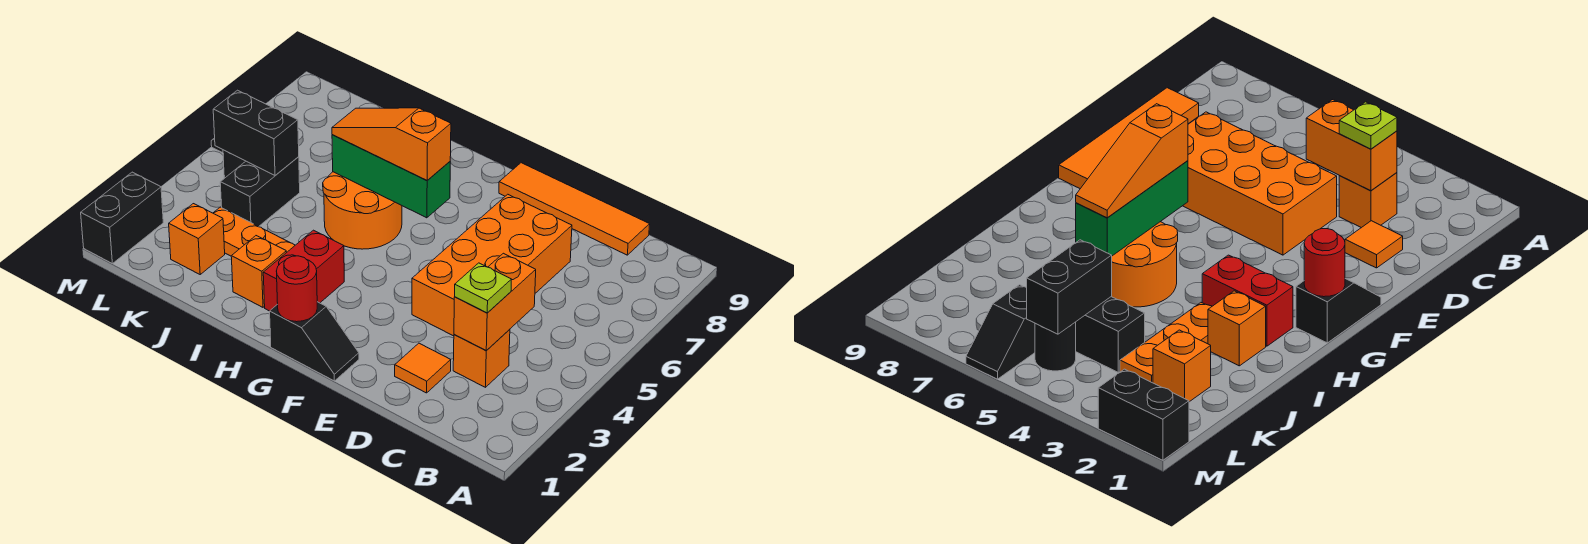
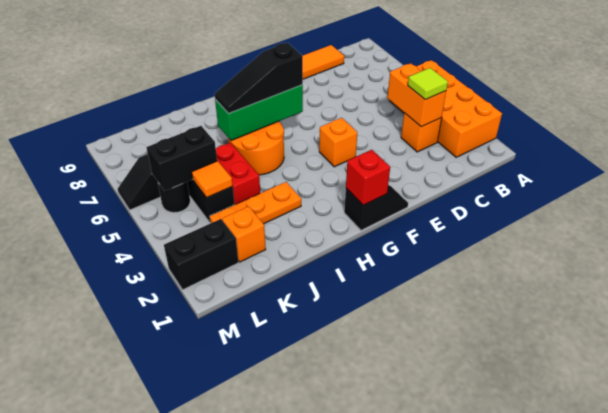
lime 1x1 plate [455,263,512,313] -> lime 1x1 tile [408,68,448,100]
orange 1x1 tile [395,343,451,393] -> orange 1x1 tile moved to [192,161,233,198]
orange 2x4 brick [412,194,572,336] -> orange 2x4 brick moved to [389,60,502,157]
red 1x1 round brick [277,256,317,322] -> red 1x1 brick [346,150,390,205]
orange 1x3 slope [332,108,451,180] -> black 1x3 slope [215,43,303,114]
red 1x2 brick [263,230,344,311] -> red 1x2 brick moved to [216,142,260,205]
orange 1x1 brick [231,236,286,307] -> orange 1x1 brick moved to [319,118,357,167]
black 1x2 brick [81,172,163,264] -> black 1x2 brick turned to [164,219,238,290]

